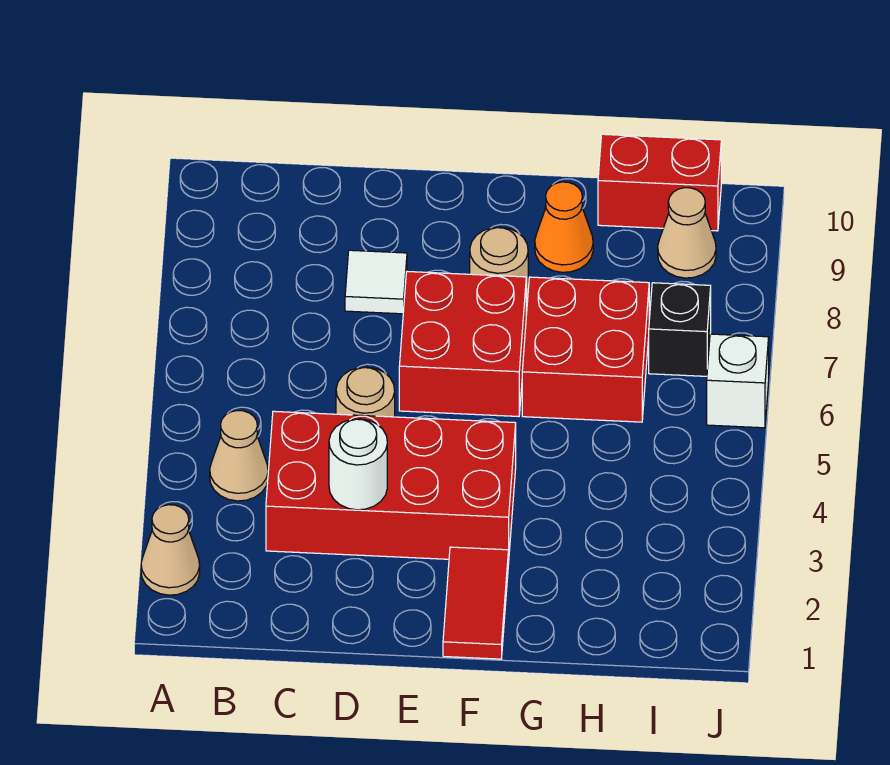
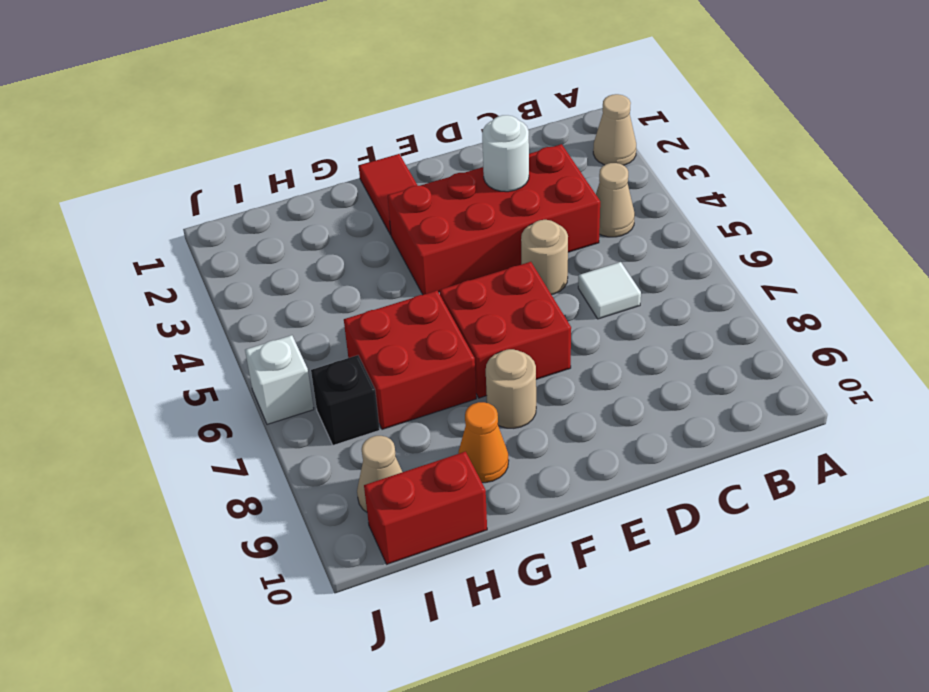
white 1x1 tile [345,250,407,314] -> white 1x1 tile moved to [578,262,641,319]

